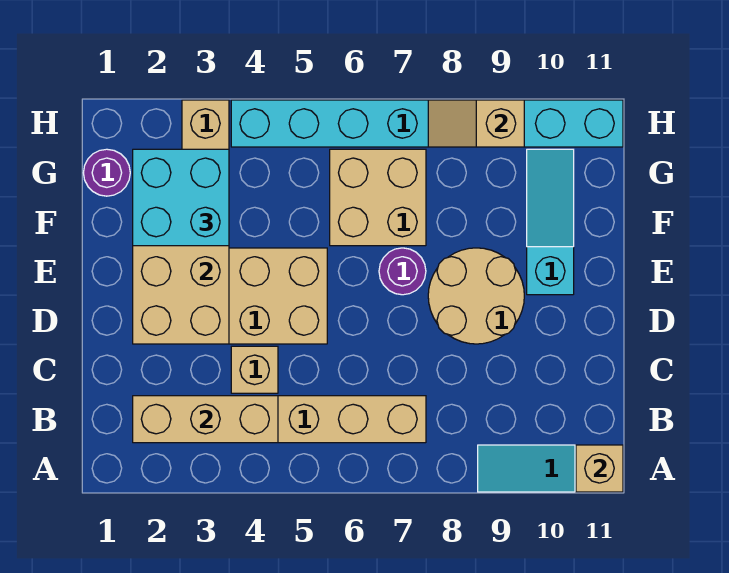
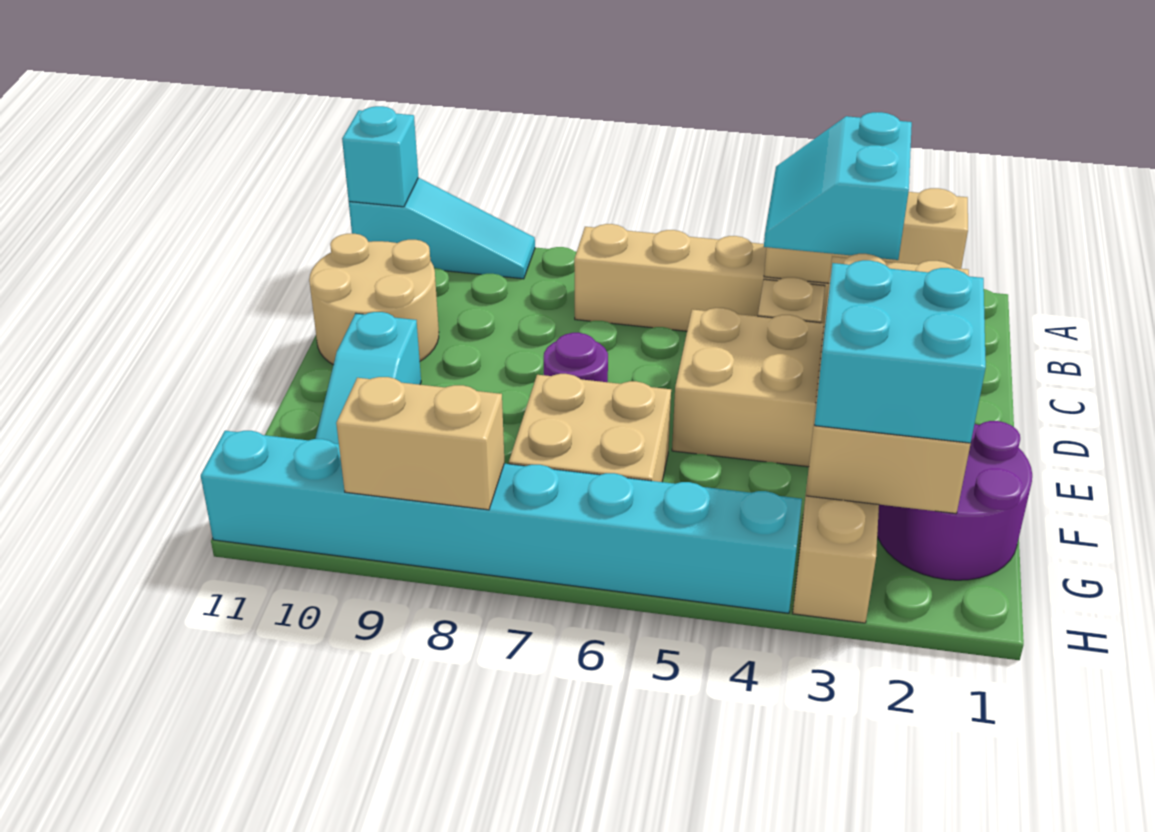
tan 1x1 brick [576,445,623,492] -> cyan 1x1 brick [342,106,418,207]
none -> cyan 2x2 slope [764,112,912,260]
tan 2x2 round brick [428,248,524,344] -> tan 2x2 round brick moved to [309,234,439,365]
purple 1x1 round brick [83,149,130,196] -> purple 2x2 round brick [877,421,1032,580]
tan 1x2 slope [428,100,524,147] -> tan 1x2 brick [336,377,504,510]

